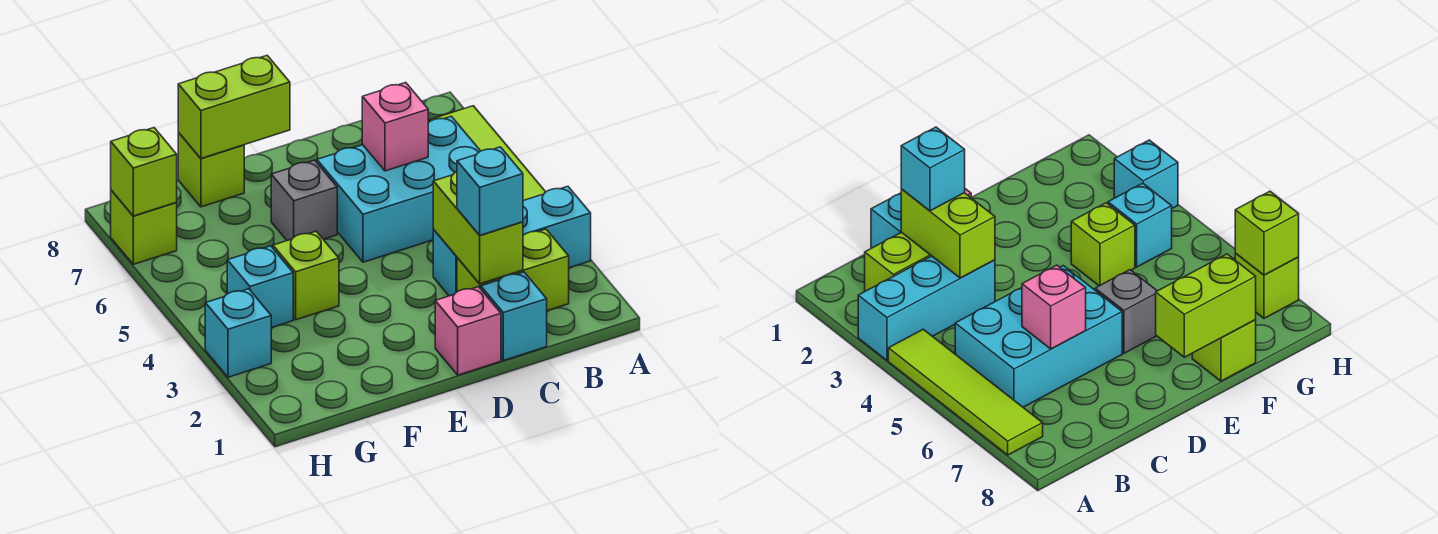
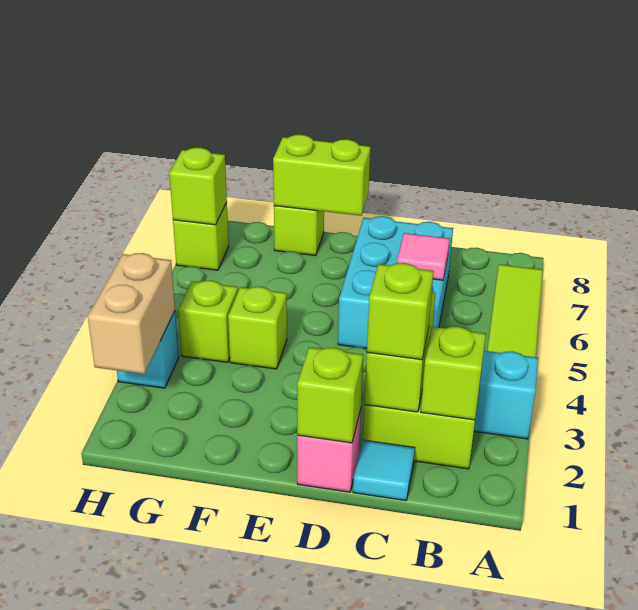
none -> lime 1x1 brick [421,327,486,420]
cyan 2x3 brick [317,116,480,262] -> cyan 2x3 brick turned to [338,216,453,348]
cyan 1x1 brick [481,272,547,361] -> cyan 1x1 tile [353,440,415,501]
cyan 1x1 brick [457,147,523,235] -> lime 1x1 brick [367,263,433,360]
pink 1x1 brick [362,83,428,171] -> pink 1x1 tile [397,233,450,280]
none -> lime 1x1 brick [297,347,363,443]
grey 1x1 brick [271,160,337,241] -> none
cyan 1x1 brick [227,246,293,328] -> lime 1x1 brick [178,280,238,362]
none -> tan 1x2 brick [88,253,175,374]

